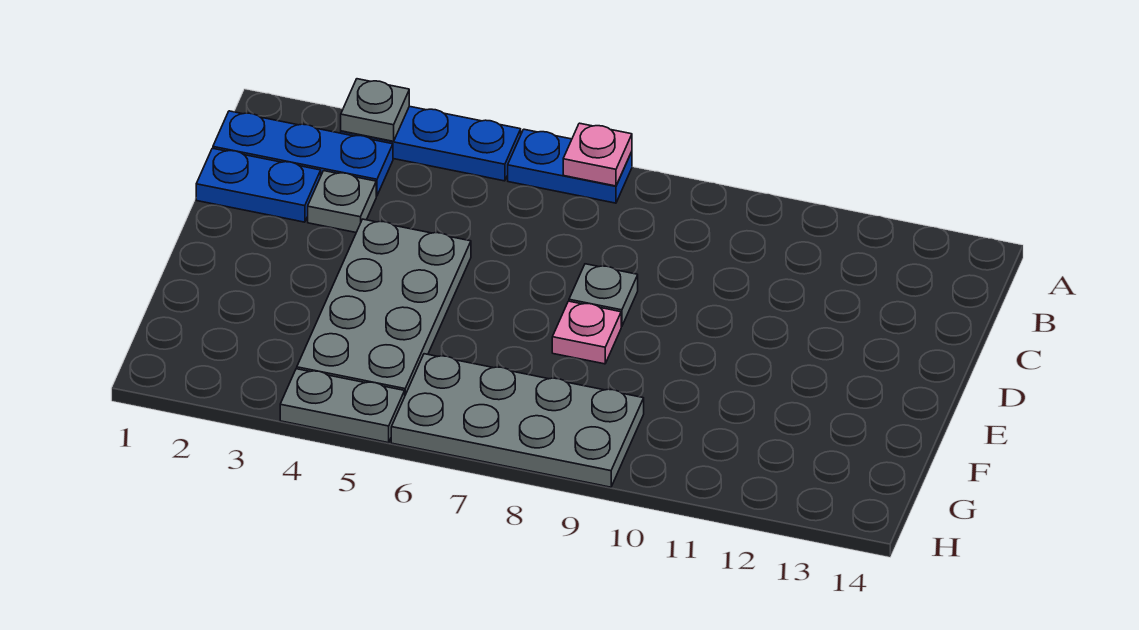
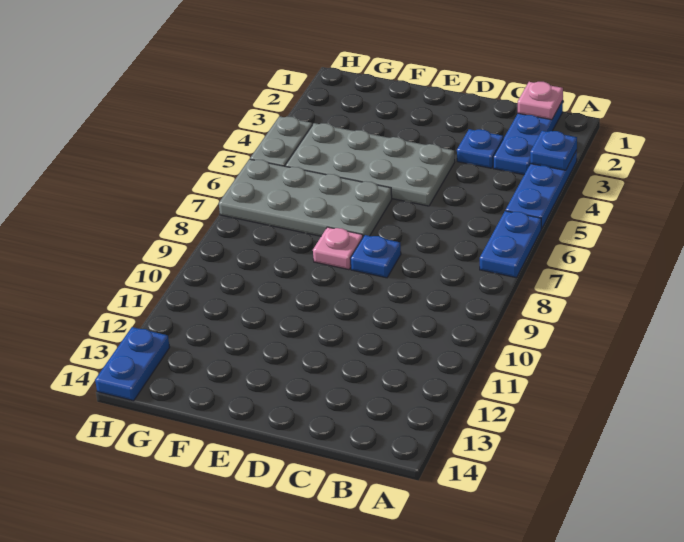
grey 1x1 plate [341,79,409,141] -> blue 1x1 plate [530,131,577,170]
pink 1x1 plate [563,123,632,186] -> pink 1x1 plate moved to [518,82,563,120]
blue 1x2 plate [196,148,321,222] -> blue 1x2 plate moved to [95,327,170,401]
grey 1x1 plate [308,171,376,232] -> blue 1x1 plate [457,129,503,168]
grey 1x1 plate [569,264,638,327] -> blue 1x1 plate [350,235,401,278]
grey 2x4 plate [391,354,644,487] -> grey 2x4 plate turned to [219,159,392,236]

